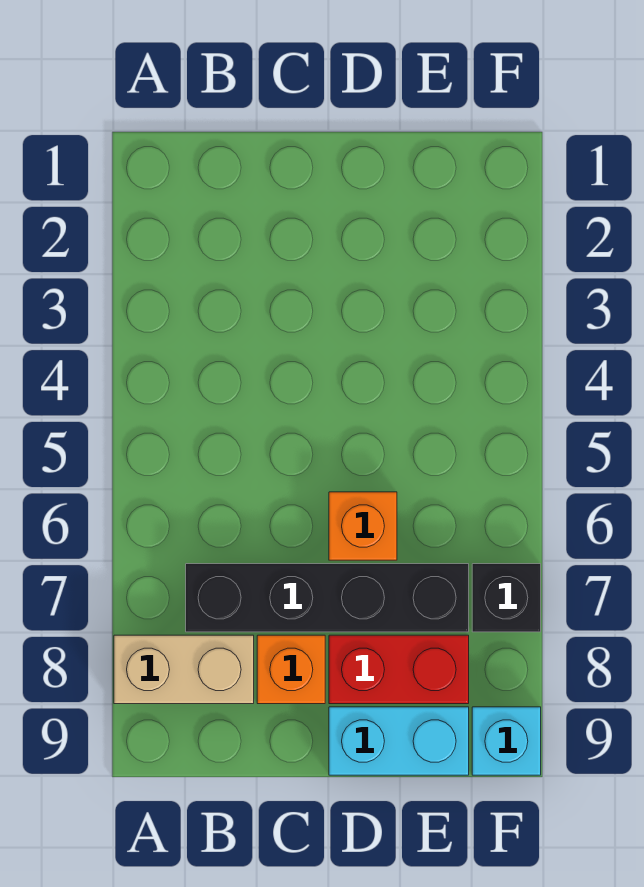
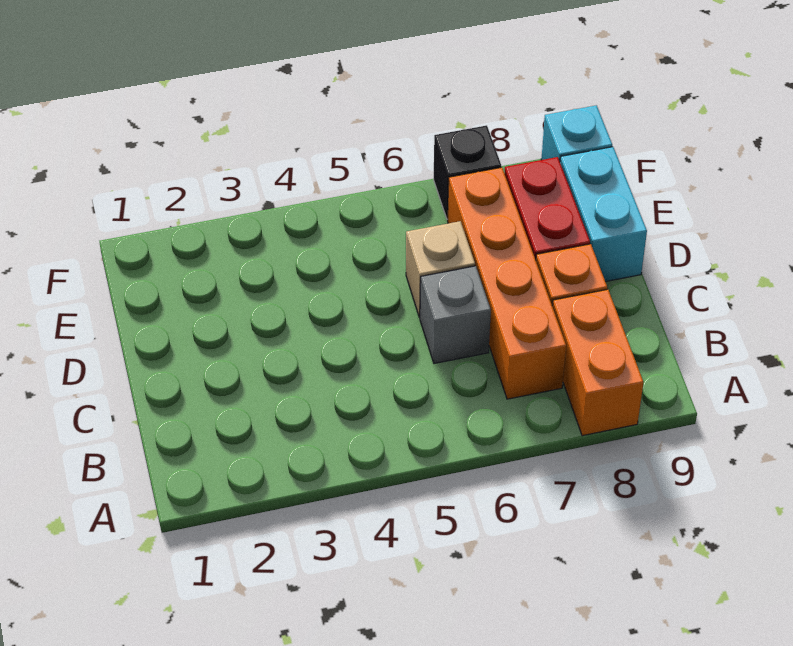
tan 1x2 brick [114,635,254,704] -> orange 1x2 brick [552,289,644,436]
black 1x4 brick [186,564,469,632] -> orange 1x4 brick [448,167,566,399]
none -> grey 1x1 brick [420,266,491,364]
orange 1x1 brick [329,492,397,560] -> tan 1x1 brick [406,221,475,318]

